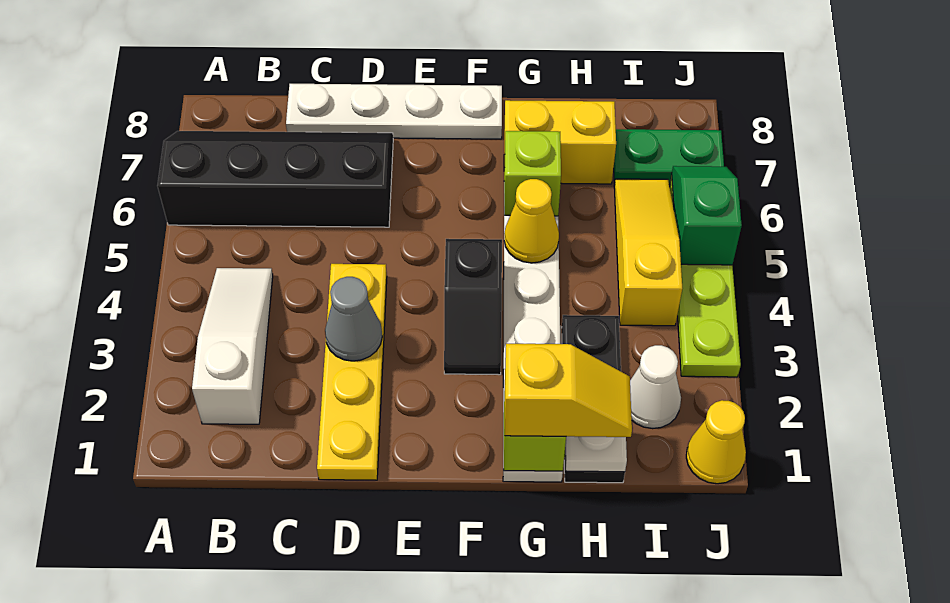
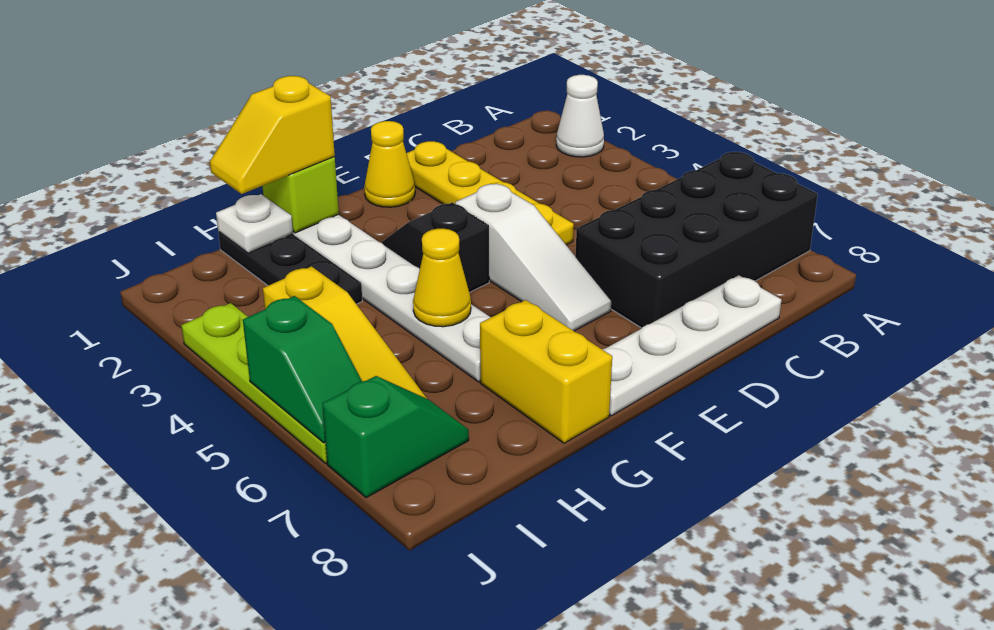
black 2x4 slope [157,131,393,227] -> black 2x4 brick [576,152,818,328]
white 1x3 slope [192,268,273,424] -> white 1x3 slope moved to [455,183,611,331]
grey 1x1 cone [325,277,382,361] -> none
lime 1x1 brick [504,131,561,216] -> none
yellow 1x2 brick [504,100,616,184] -> yellow 1x2 brick turned to [480,300,612,443]
white 1x1 cone [630,345,681,429] -> white 1x1 cone moved to [556,75,604,157]
green 1x2 plate [614,129,724,185] -> green 1x2 slope [322,376,469,498]
yellow 1x1 cone [686,400,746,484] -> yellow 1x1 cone moved to [364,121,415,207]

